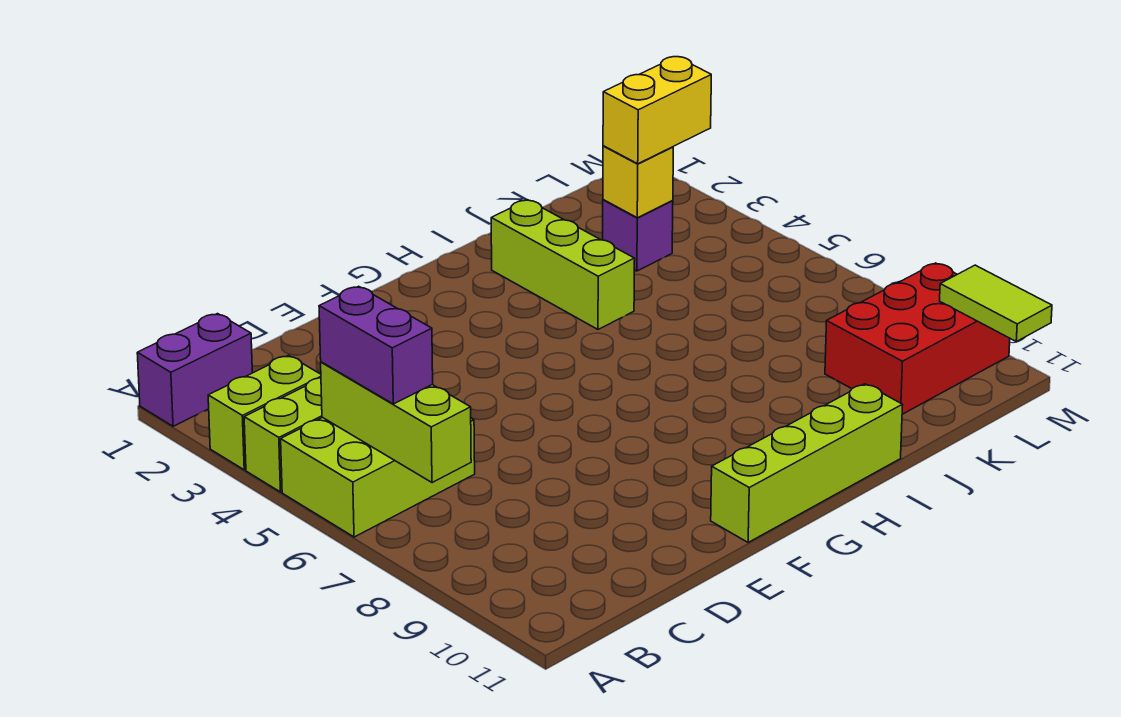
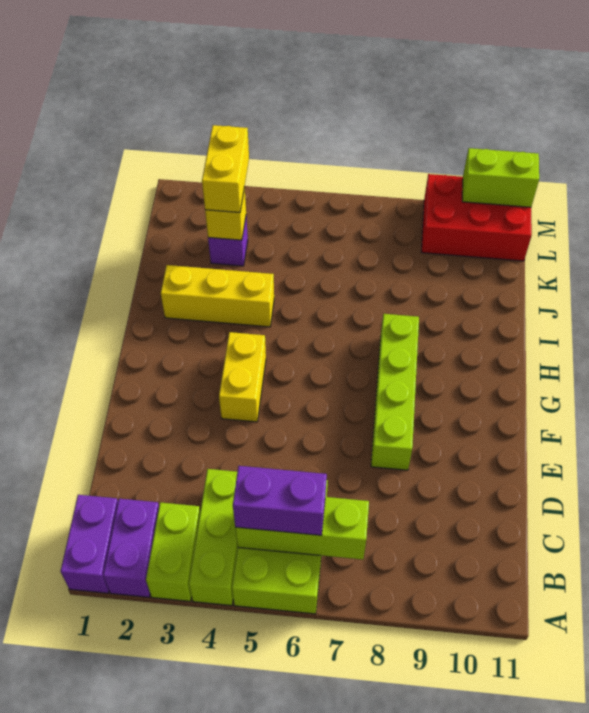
none -> purple 1x2 brick [103,499,159,597]
none -> yellow 1x2 brick [219,332,266,422]
lime 1x4 brick [711,384,903,542] -> lime 1x4 brick moved to [371,314,419,470]
lime 1x3 brick [491,200,635,329] -> yellow 1x3 brick [161,265,274,327]
red 2x3 brick [825,263,1010,414] -> red 2x3 brick turned to [421,174,532,261]
lime 1x2 tile [940,265,1052,342] -> lime 1x2 brick [462,148,539,207]

